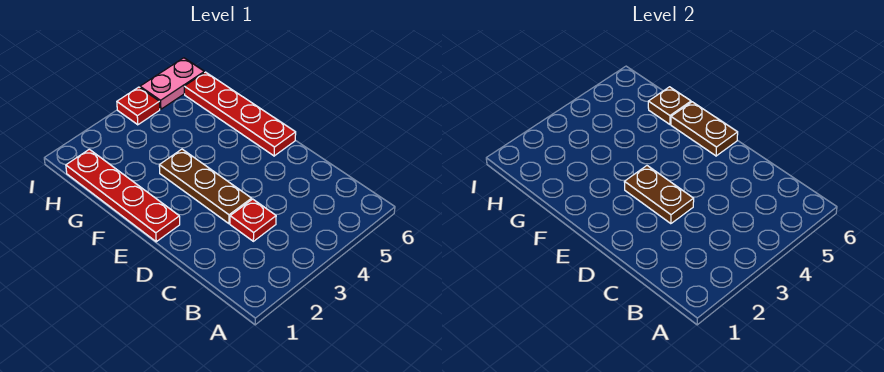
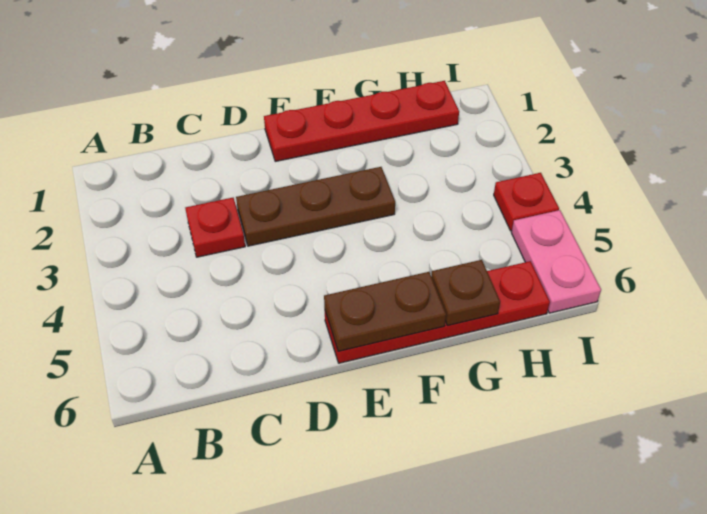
brown 1x2 plate [625,166,694,224] -> none

